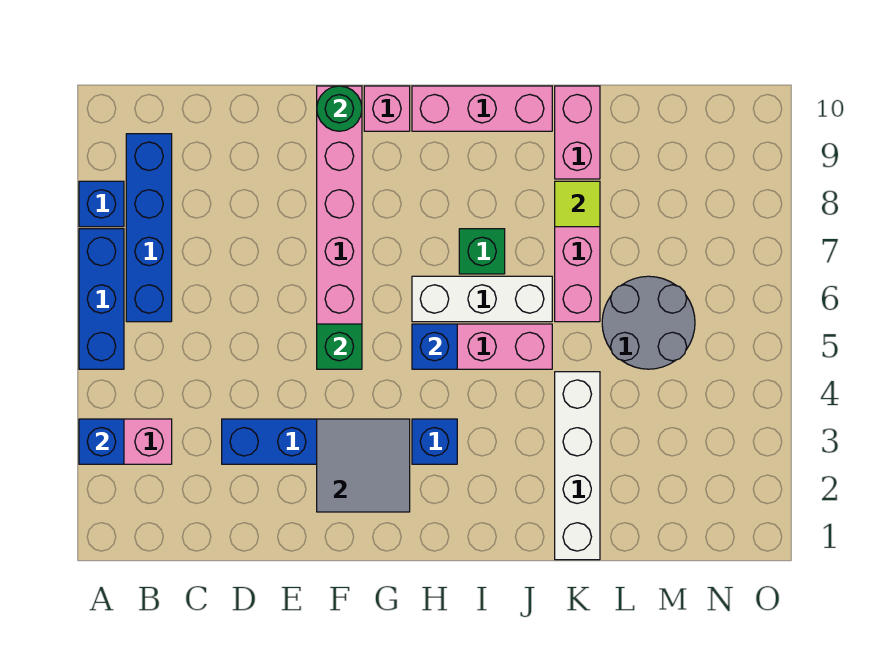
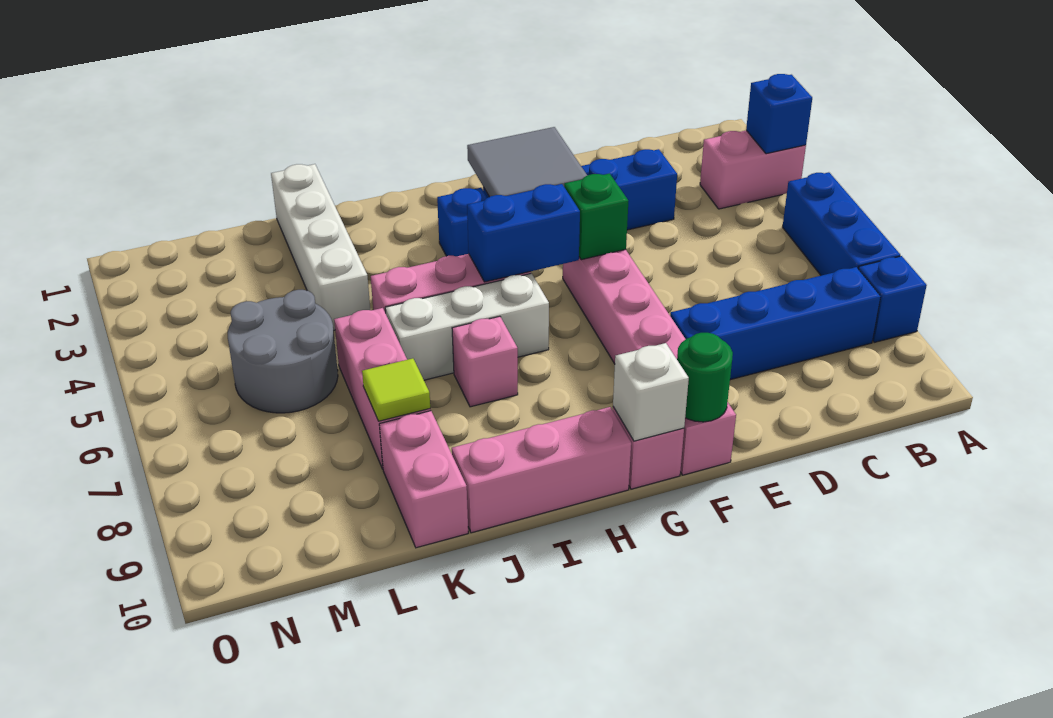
blue 1x4 brick [126,134,172,322] -> blue 1x4 brick turned to [670,267,881,380]
none -> white 1x1 brick [613,343,689,441]
blue 1x1 brick [412,324,457,369] -> blue 1x2 brick [467,184,580,282]
green 1x1 brick [459,229,505,274] -> pink 1x1 brick [452,316,518,407]

